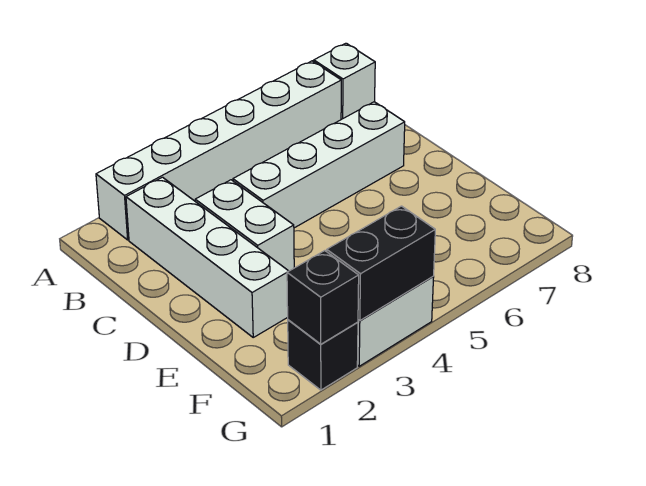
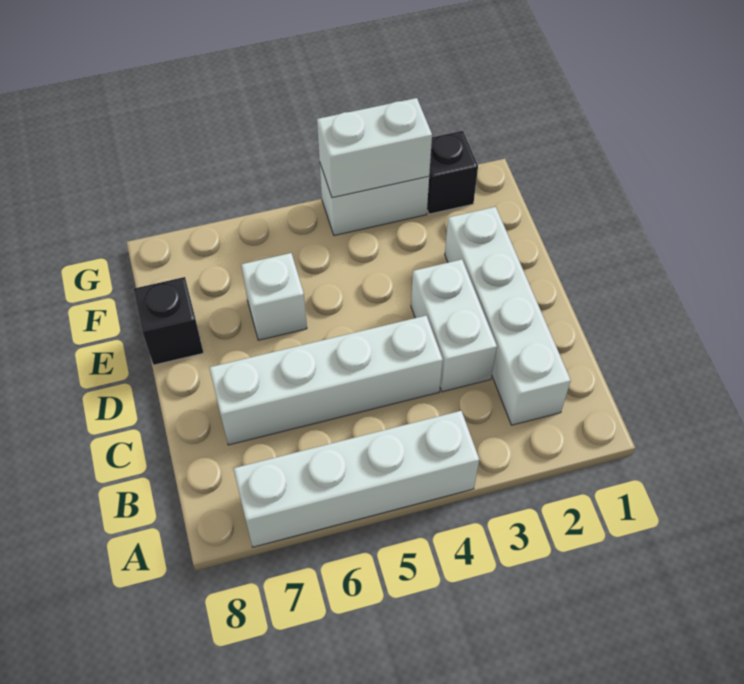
white 1x6 brick [96,61,341,240] -> white 1x4 brick [233,411,479,547]
white 1x1 brick [314,43,375,119] -> white 1x1 brick moved to [241,253,307,340]
black 1x1 brick [287,251,359,344] -> black 1x1 brick moved to [134,277,203,365]
black 1x2 brick [327,206,435,321] -> white 1x2 brick [317,98,432,198]

